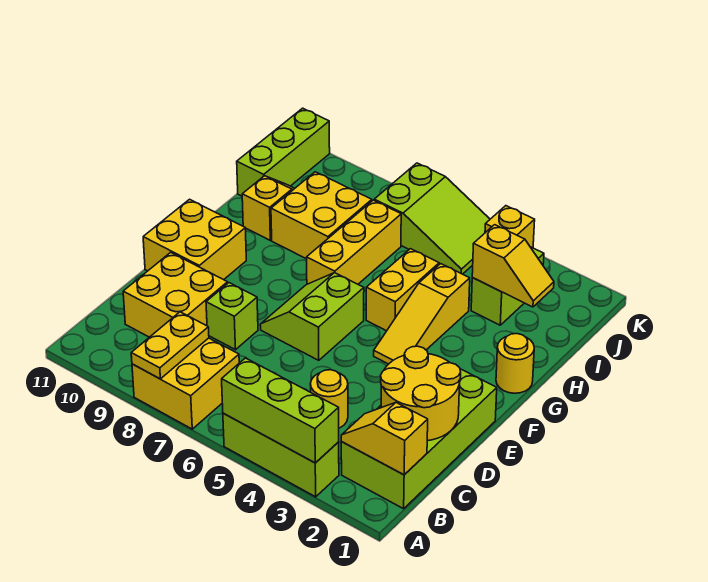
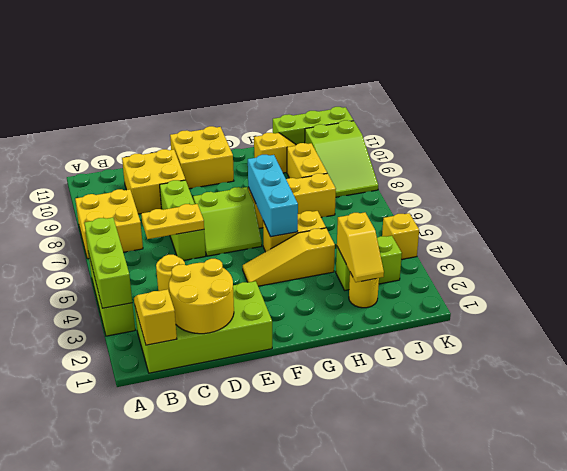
yellow 1x2 plate [131,312,209,379] -> yellow 1x2 plate moved to [141,204,204,239]
lime 1x1 brick [206,283,258,350] -> lime 1x3 brick [160,180,206,260]
lime 2x2 slope [260,273,364,360] -> lime 2x2 slope turned to [193,187,262,256]
yellow 1x1 round brick [496,334,534,393] -> yellow 1x1 round brick moved to [349,272,379,308]
none -> cyan 1x3 brick [248,155,298,237]
yellow 2x2 brick [271,172,372,259] -> yellow 1x2 brick [287,143,327,179]
lime 2x3 slope [374,163,490,274] -> lime 2x3 slope moved to [305,120,378,197]

